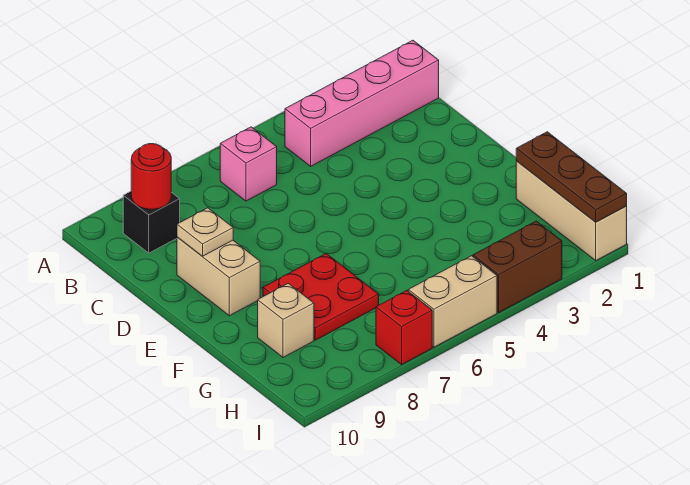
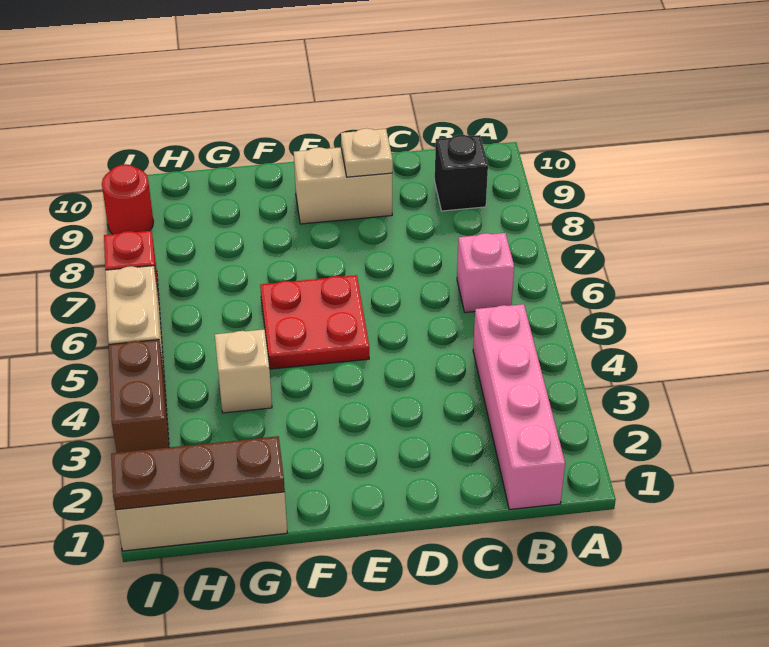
red 1x1 round brick [131,144,171,209] -> red 1x1 round brick moved to [102,164,153,234]
red 2x2 plate [263,254,379,340] -> red 2x2 plate moved to [260,275,369,369]
tan 1x1 brick [258,283,314,358] -> tan 1x1 brick moved to [215,329,272,413]

